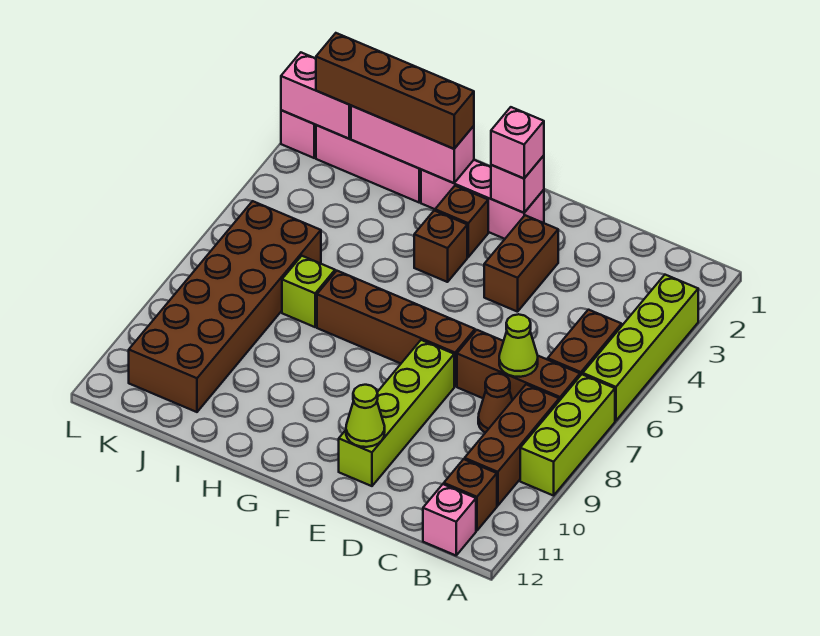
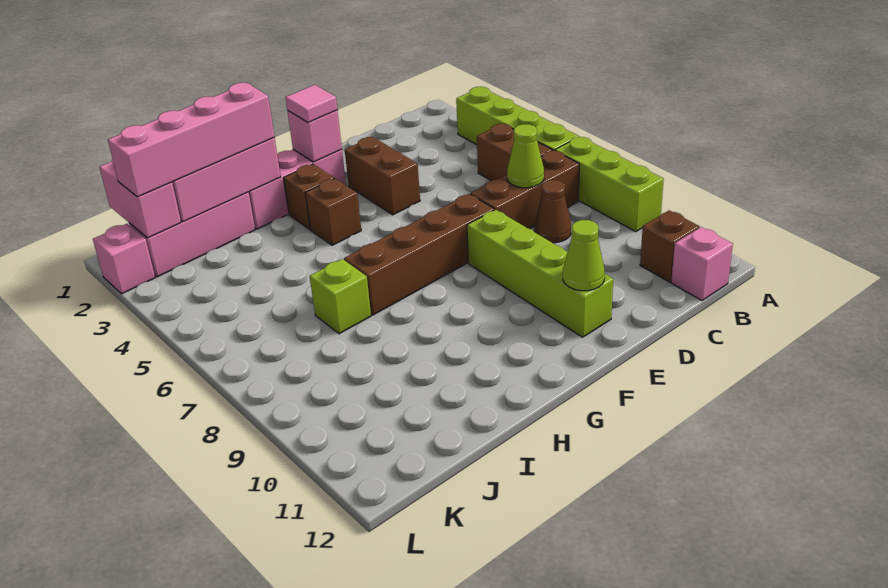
brown 1x3 brick [465,385,559,506] -> none
pink 1x1 brick [491,107,544,178] -> pink 1x1 tile [285,85,337,122]
brown 1x4 brick [316,33,474,149] -> pink 1x4 brick [108,83,274,197]
brown 2x6 brick [129,201,321,412] -> none
pink 1x2 brick [281,53,351,139] -> pink 1x2 brick turned to [99,159,181,238]

